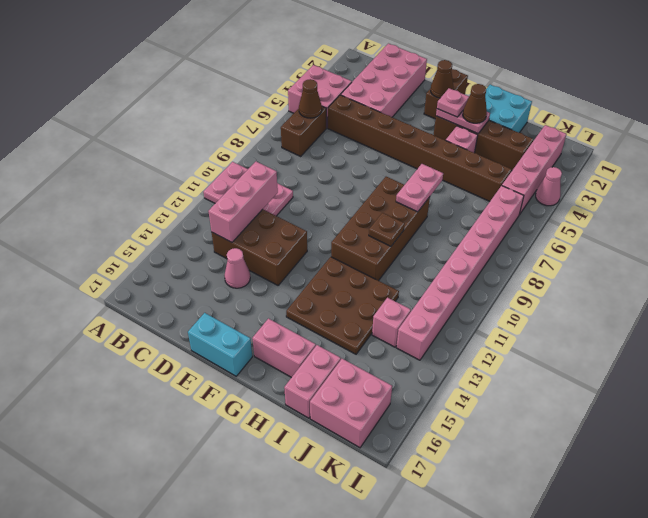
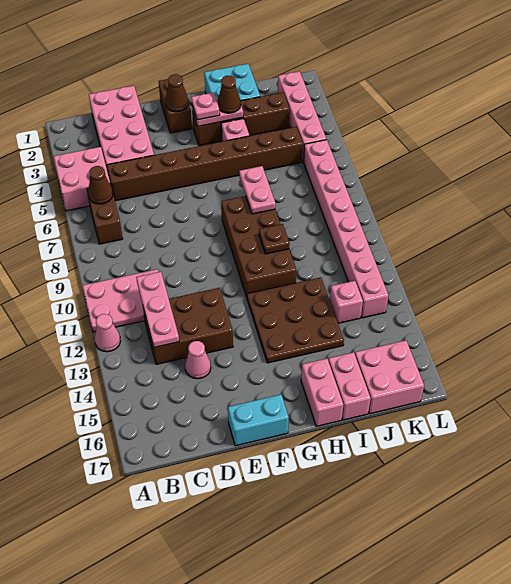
pink 1x3 brick [208,162,278,242] -> pink 1x3 plate [136,272,179,348]
pink 1x2 brick [252,319,316,378] -> pink 1x2 brick turned to [301,358,343,426]
pink 1x1 cone [536,167,562,206] -> pink 1x1 cone moved to [95,314,121,352]

